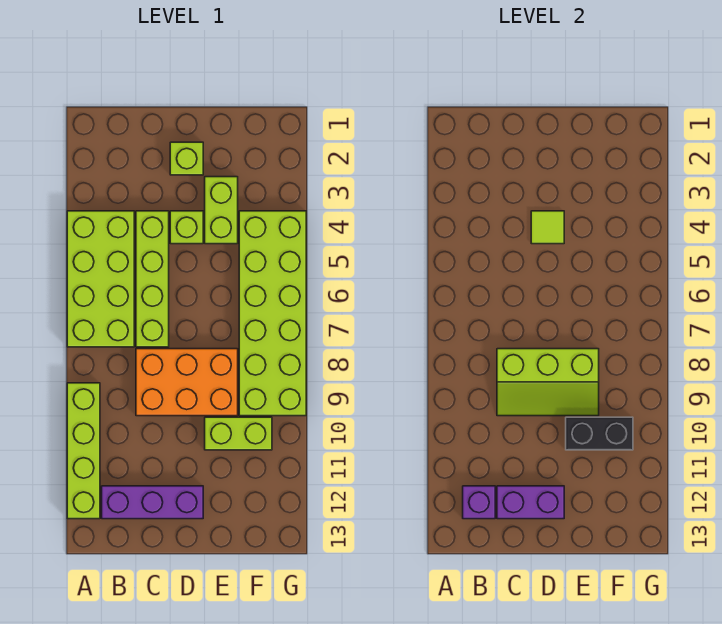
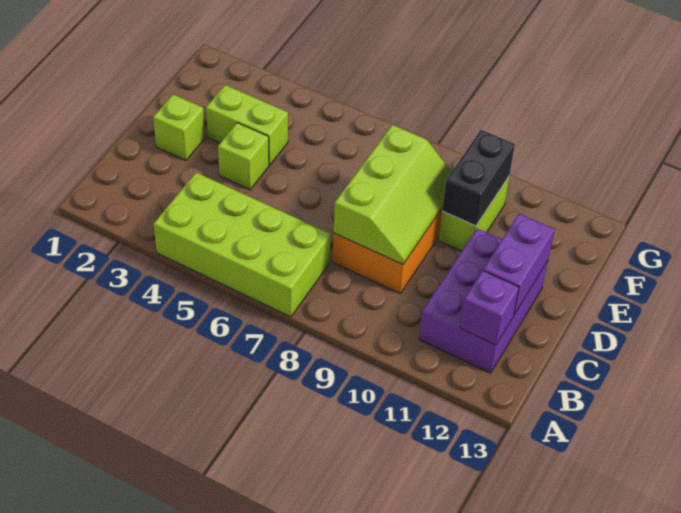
lime 1x4 brick [67,383,100,519] -> none
purple 1x3 brick [102,486,203,519] -> purple 2x3 brick [419,229,548,373]
lime 1x4 brick [136,211,169,347] -> none
lime 1x1 tile [531,211,564,244] -> none
lime 2x6 brick [239,211,306,416] -> none

